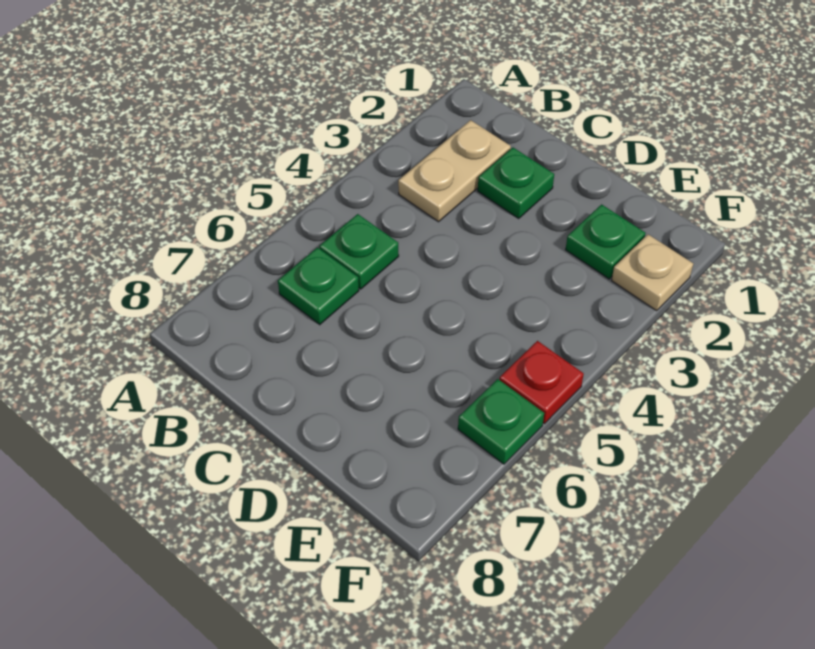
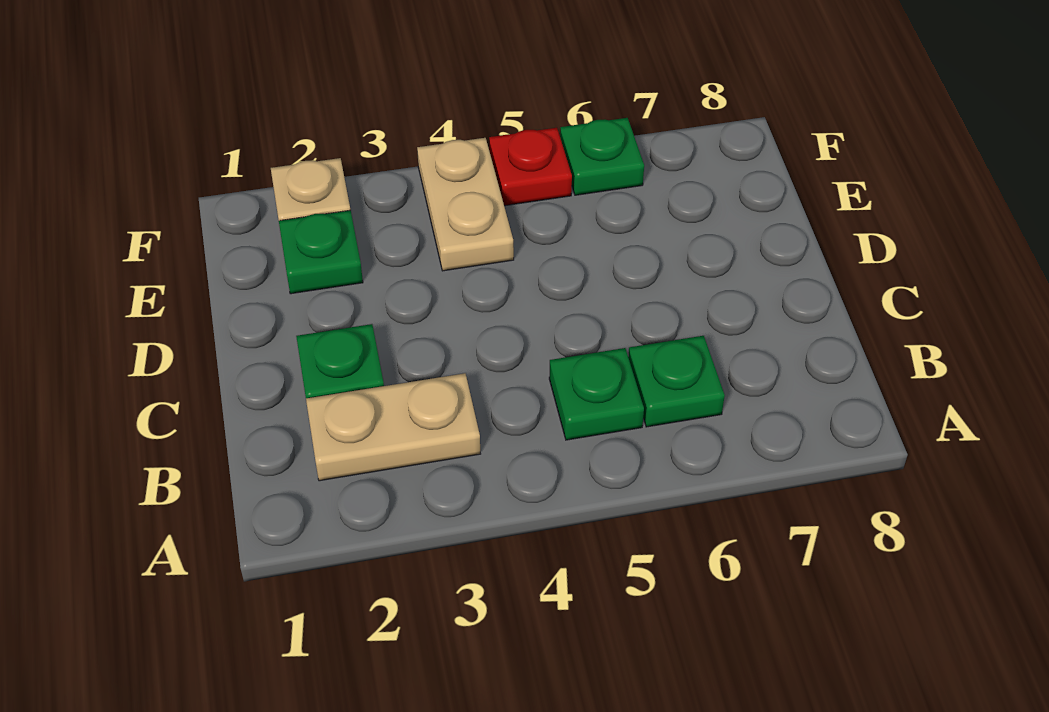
none -> tan 1x2 plate [417,138,514,271]

